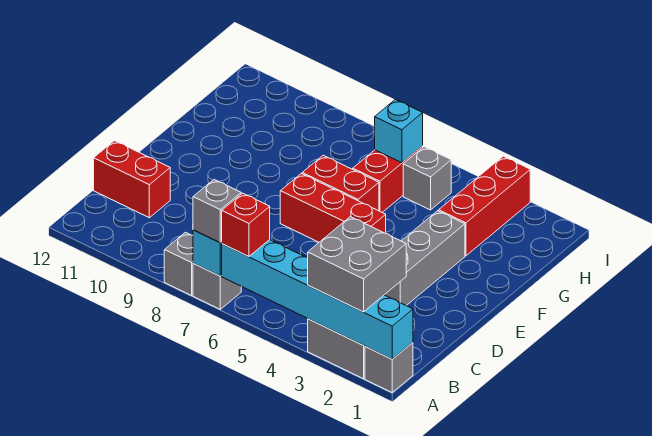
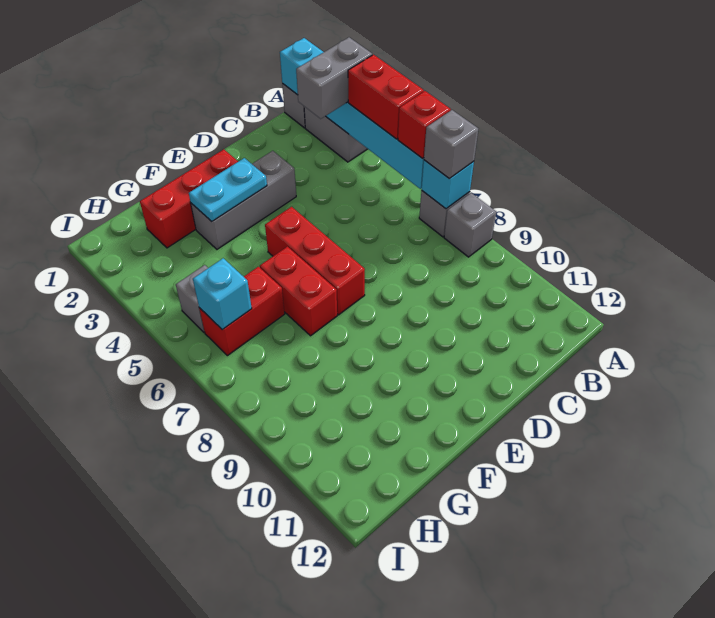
grey 2x2 brick [308,217,406,312] -> grey 1x2 brick [296,37,372,119]
red 1x2 brick [94,141,170,218] -> red 1x2 brick moved to [348,55,424,139]
none -> cyan 1x2 plate [189,158,267,221]
red 1x3 brick [439,156,530,256] -> red 1x3 brick moved to [140,149,238,248]

